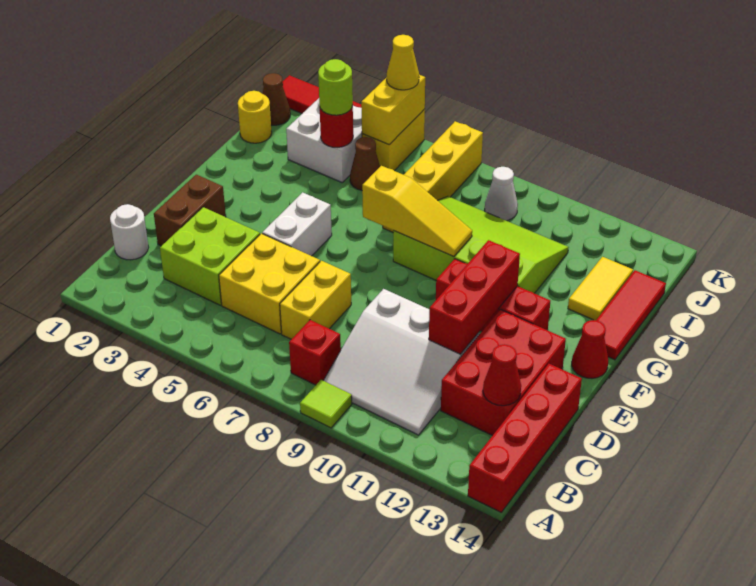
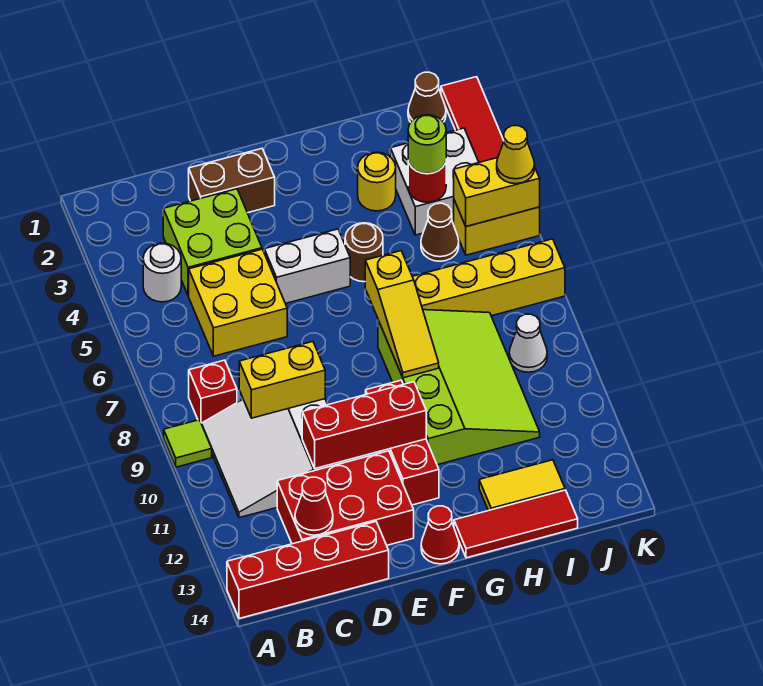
white 1x1 round brick [110,204,149,260] -> white 1x1 round brick moved to [143,243,181,302]
yellow 1x2 brick [280,261,351,339] -> yellow 1x2 brick moved to [239,342,325,418]
none -> brown 1x1 round brick [345,223,383,282]
yellow 1x1 round brick [238,91,272,143] -> yellow 1x1 round brick moved to [358,152,396,211]

